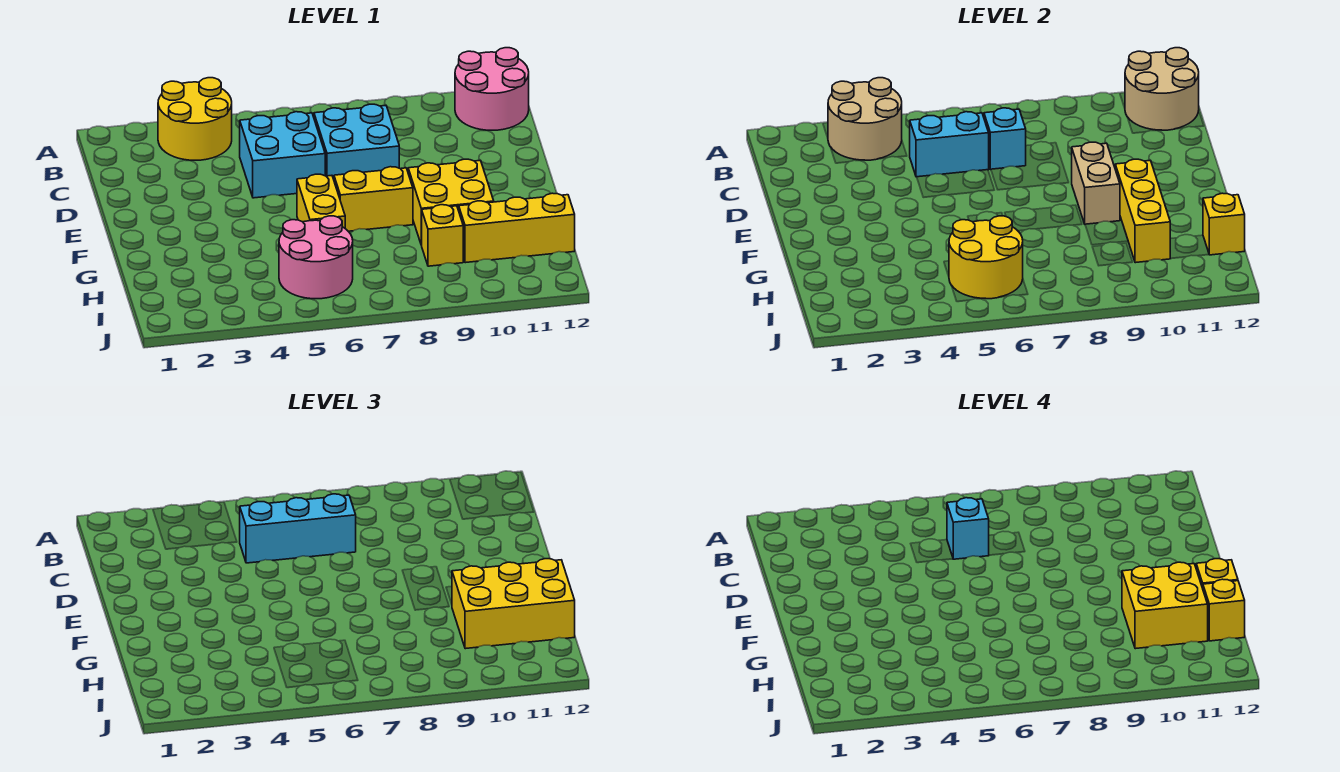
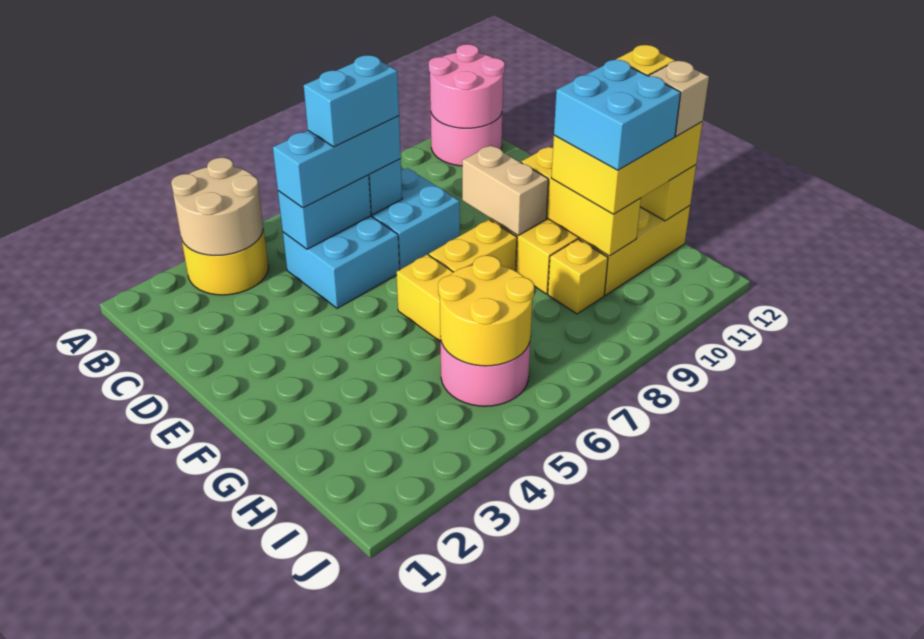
tan 2x2 round brick [1125,48,1199,130] -> pink 2x2 round brick [429,44,505,128]
cyan 1x1 brick [947,498,989,559] -> cyan 1x2 brick [304,55,399,147]
yellow 2x2 brick [1122,562,1208,649] -> cyan 2x2 brick [554,60,681,170]
yellow 1x1 brick [1203,579,1245,641] -> tan 1x1 brick [649,61,709,136]

